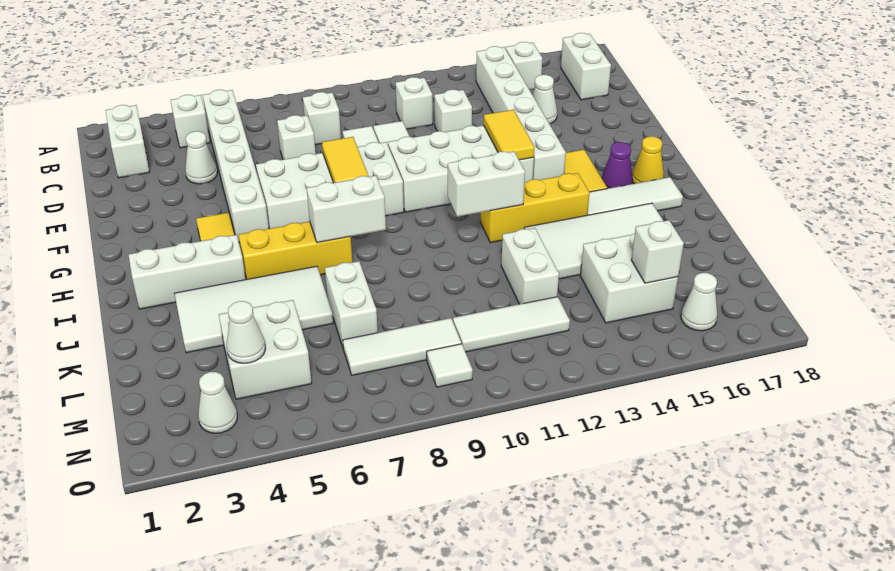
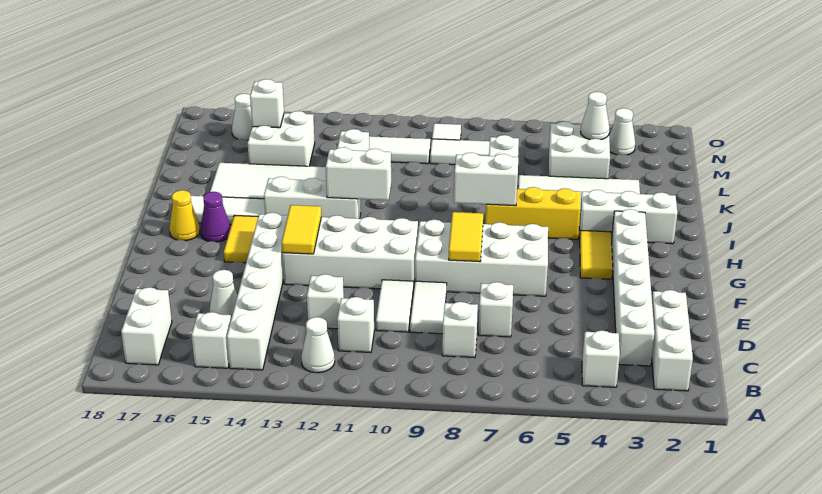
white 1x2 brick [106,105,149,178] -> white 1x3 brick [652,290,693,391]
white 1x6 brick [203,90,269,242] -> white 1x6 brick moved to [611,209,654,366]
white 1x1 cone [185,131,217,184] -> white 1x1 cone moved to [301,317,335,373]
yellow 1x3 brick [480,173,590,243] -> white 1x3 brick [264,177,361,219]

